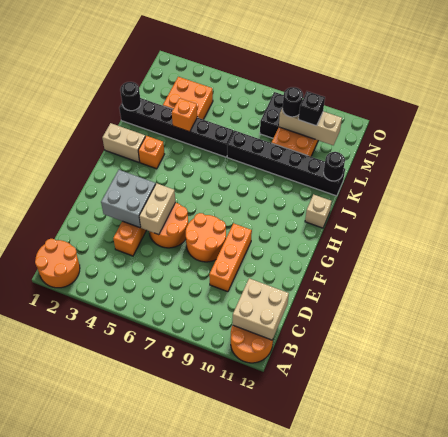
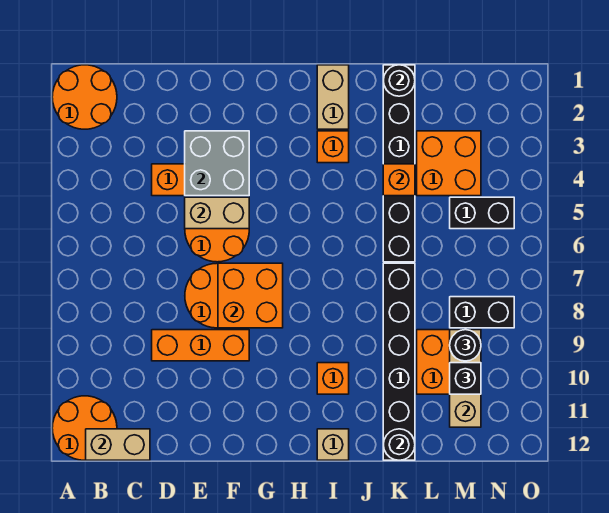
tan 2x2 brick [233,278,289,340] -> tan 1x2 brick [86,429,150,460]
none -> orange 2x2 brick [218,263,283,328]
none -> orange 1x1 brick [317,363,349,394]
none -> black 1x2 brick [450,197,514,229]

